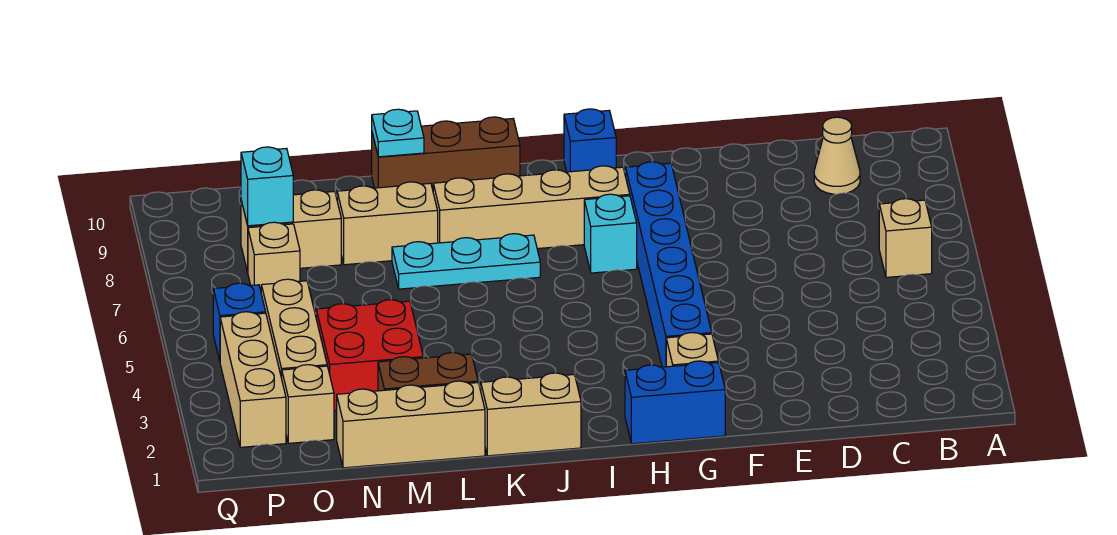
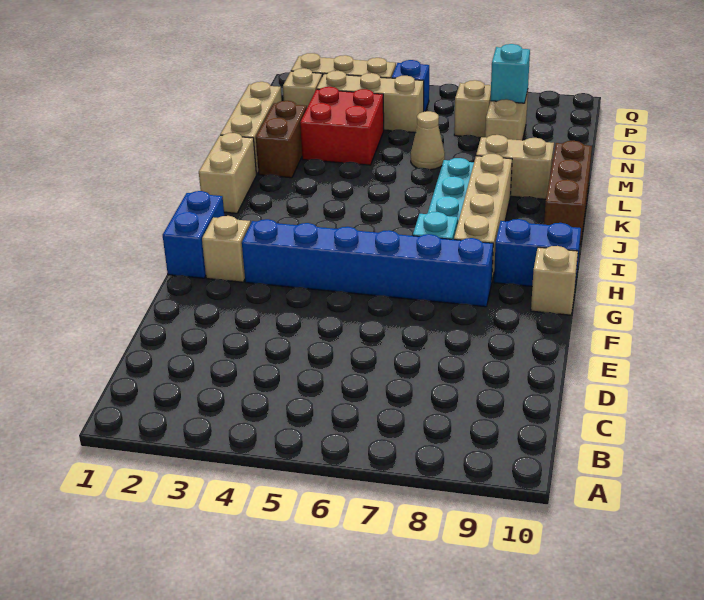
tan 1x1 brick [879,199,932,277] -> tan 1x1 brick moved to [531,246,578,315]
tan 1x1 cone [814,117,860,194] -> tan 1x1 cone moved to [411,111,445,170]
blue 1x1 brick [564,109,616,172] -> blue 1x2 brick [494,219,581,286]
tan 1x2 brick [337,182,438,265] -> tan 1x2 brick turned to [476,135,554,199]
cyan 1x1 plate [372,109,424,157] -> none

